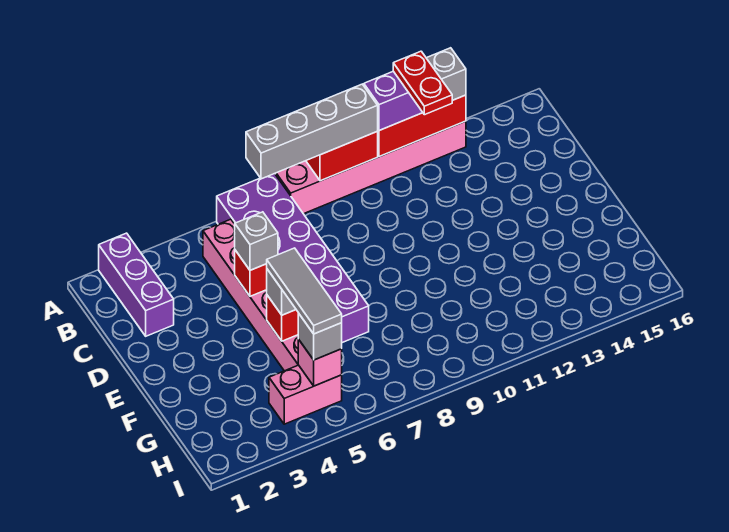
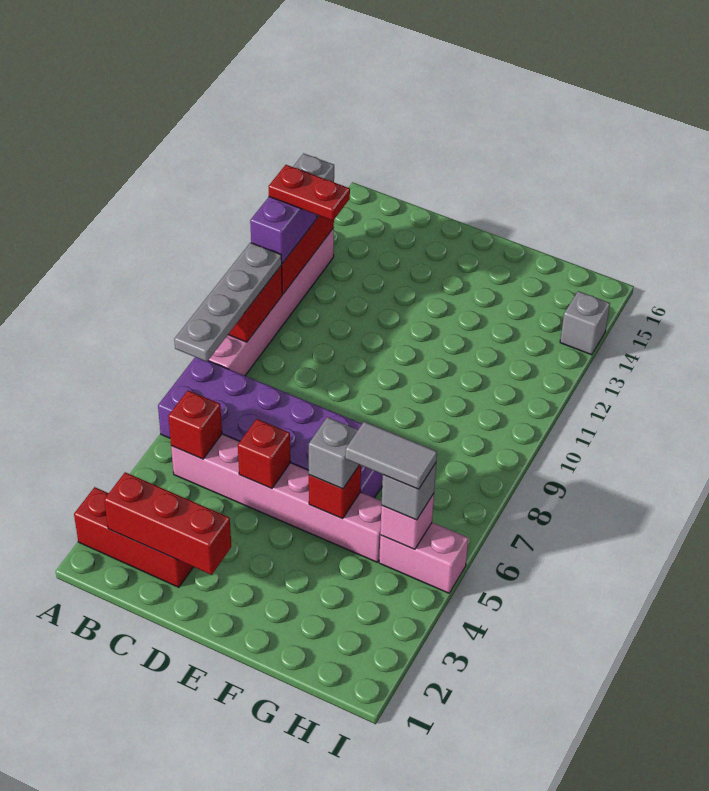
purple 1x3 brick [99,233,174,336] -> red 1x3 brick [74,487,193,587]
grey 1x4 brick [246,84,378,179] -> grey 1x4 plate [174,243,282,362]
none -> red 1x3 brick [104,472,231,575]
none -> red 1x1 brick [168,390,222,459]
grey 1x1 brick [235,212,278,270] -> grey 1x1 brick moved to [560,291,610,355]
grey 1x3 tile [267,248,342,334] -> grey 1x2 tile [345,422,437,489]
pink 1x2 brick [269,365,342,424] -> pink 1x2 brick turned to [379,523,468,593]

